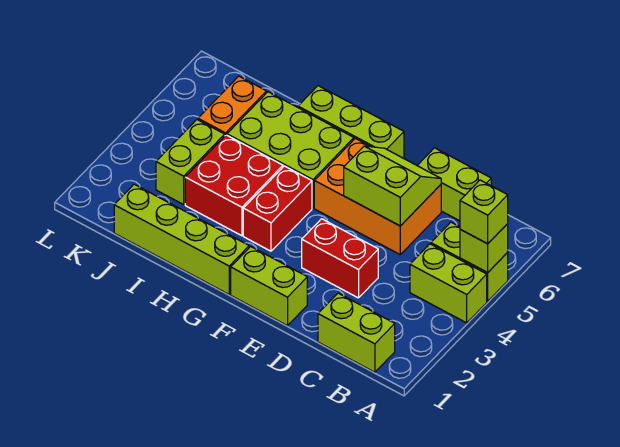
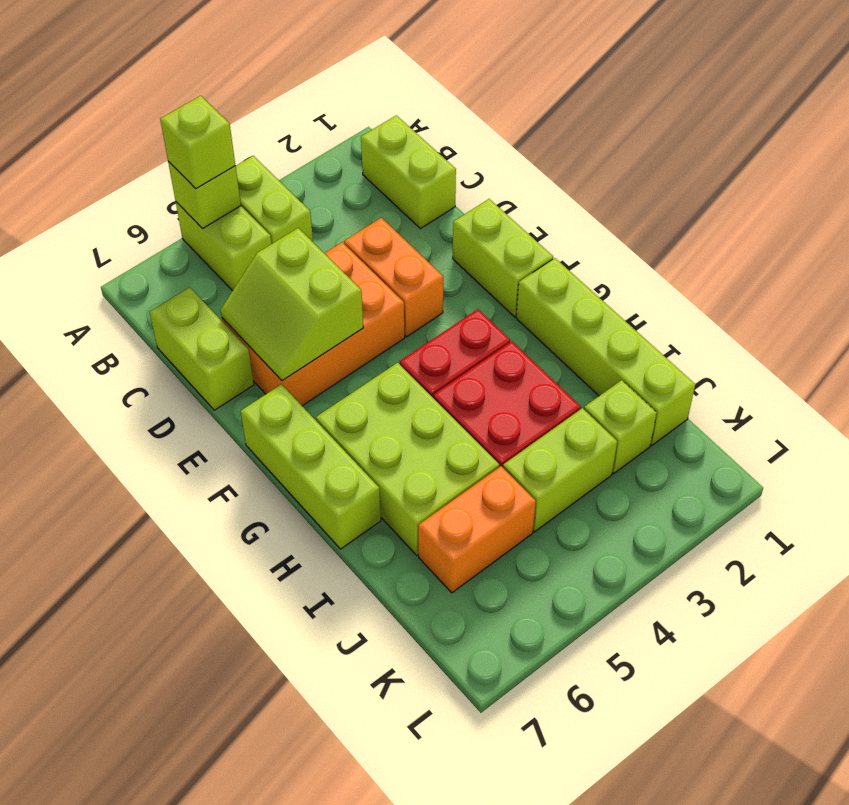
red 1x2 brick [302,219,378,298] -> orange 1x2 brick [344,218,443,337]
orange 2x3 brick [314,138,441,254] -> orange 2x3 brick turned to [222,242,405,406]
none -> lime 1x1 brick [584,380,657,473]

